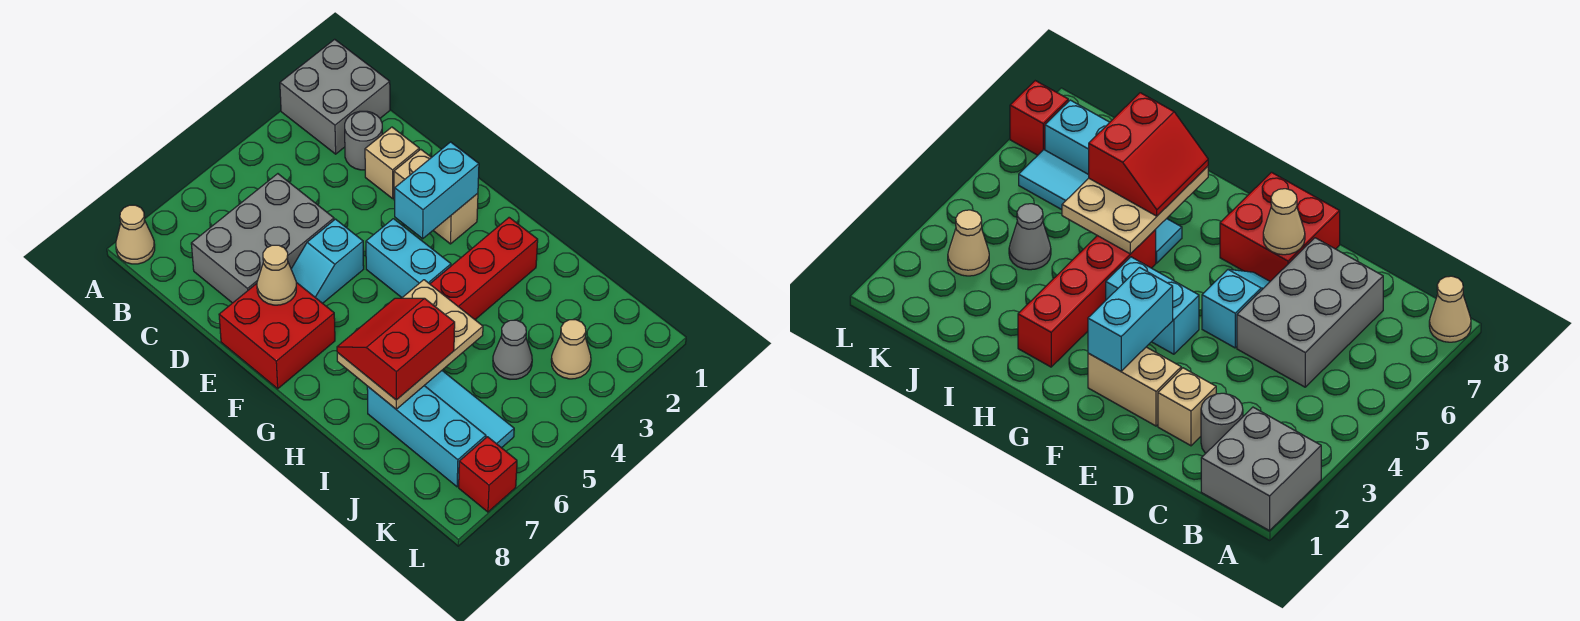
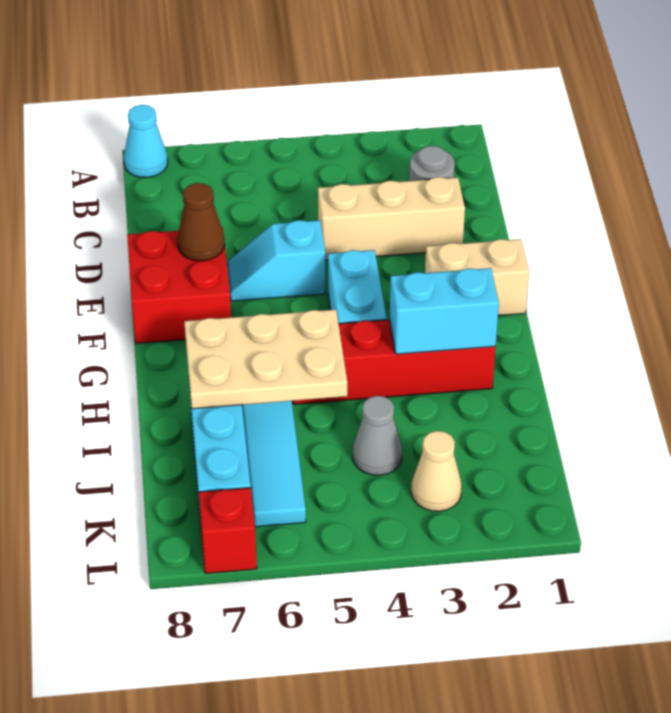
grey 2x2 brick [280,39,390,154] -> none
tan 1x1 cone [116,205,155,264] -> cyan 1x1 cone [124,105,168,177]
grey 2x3 brick [191,174,334,303] -> none
tan 1x1 brick [365,127,419,199] -> tan 1x3 brick [318,177,465,260]
tan 1x2 brick [394,149,478,244] -> tan 1x2 brick turned to [425,239,529,316]
tan 1x1 cone [257,245,296,305] -> brown 1x1 cone [177,183,225,261]
cyan 1x2 brick [395,142,479,239] -> cyan 1x2 brick moved to [389,268,499,354]
red 2x2 slope [337,298,455,400] -> none

